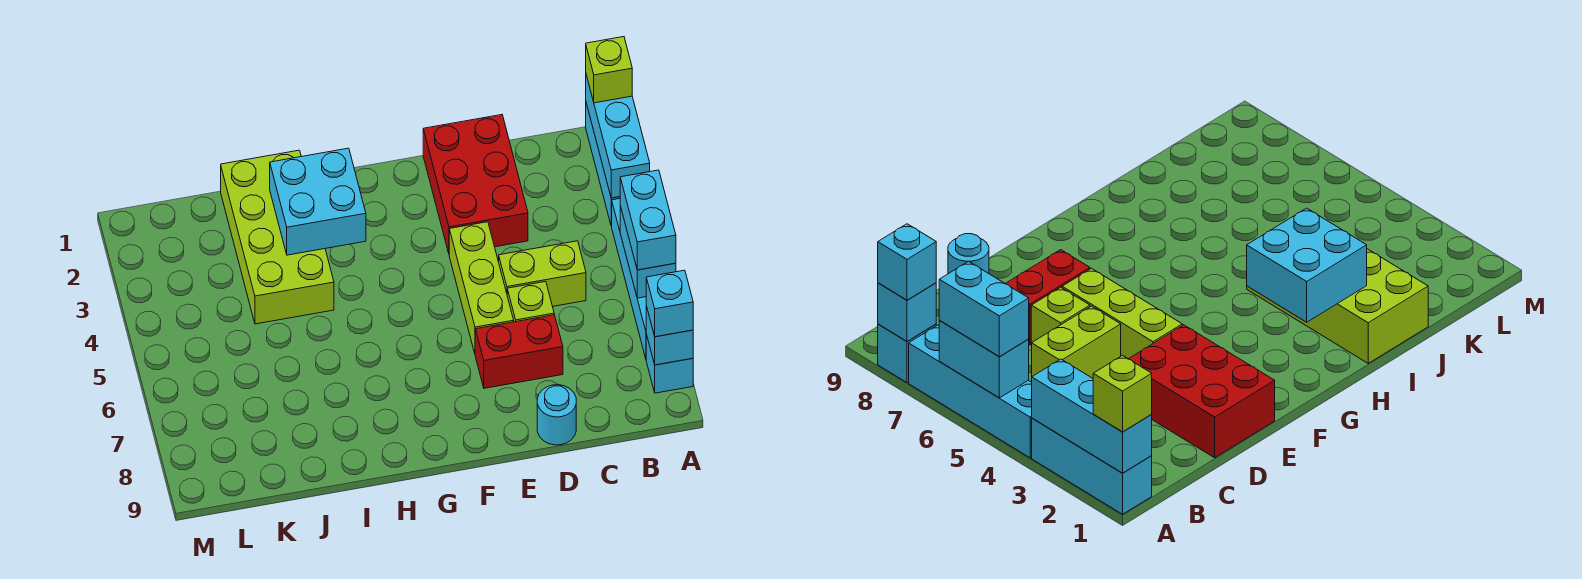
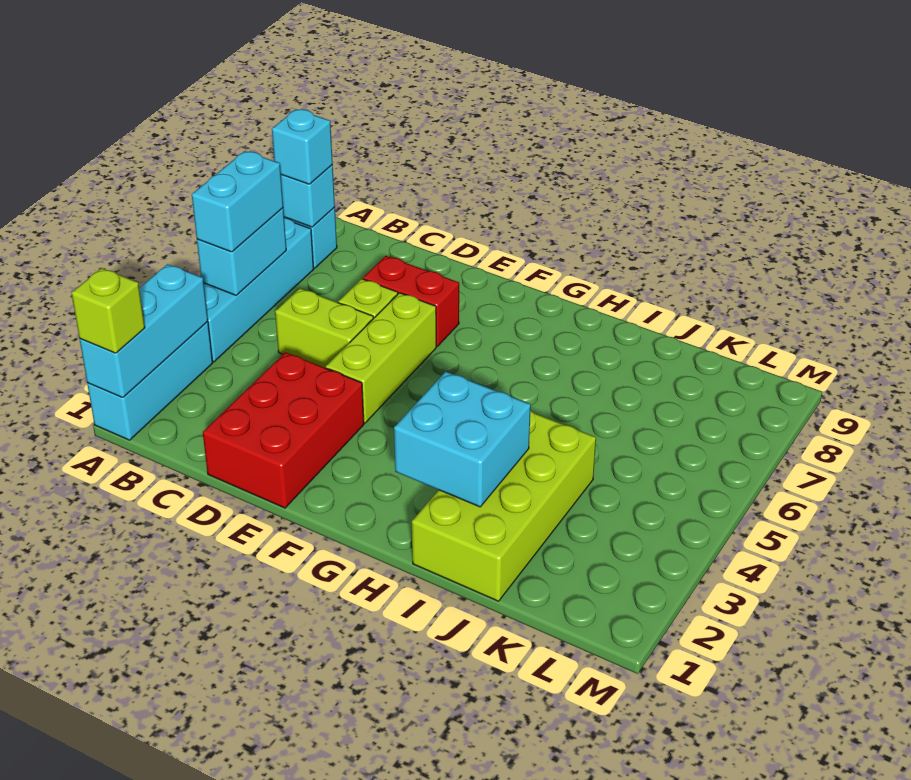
cyan 1x1 round brick [537,385,576,445] -> none

